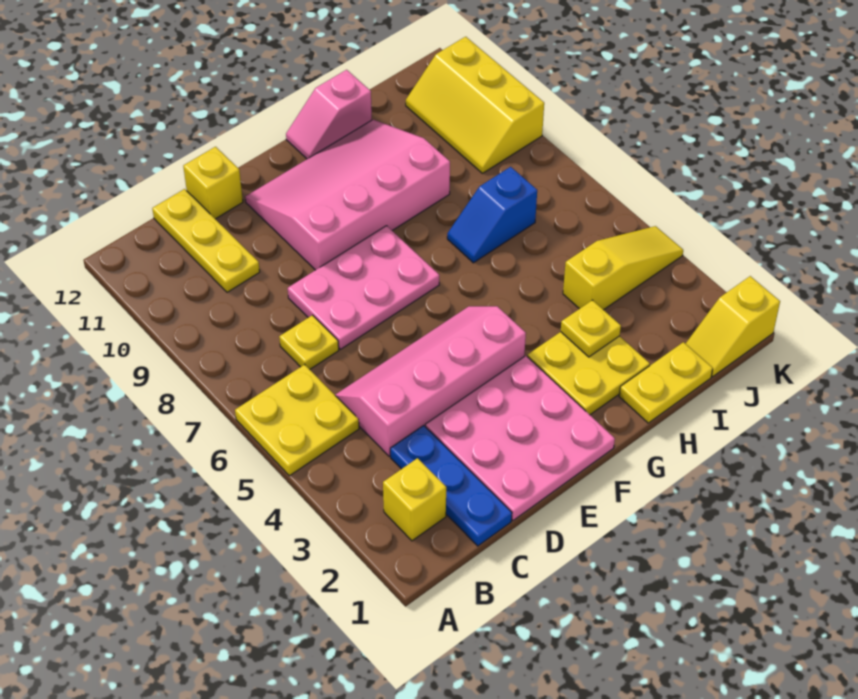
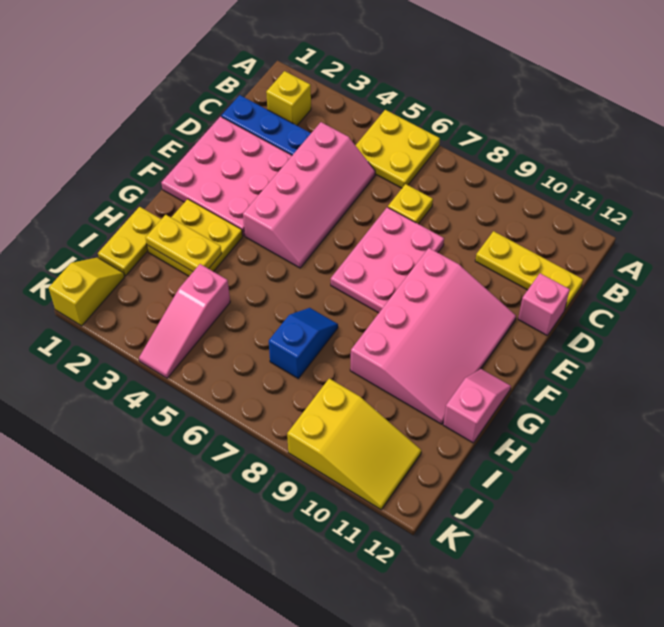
yellow 1x1 brick [183,147,243,219] -> pink 1x1 brick [518,273,570,336]
yellow 1x1 plate [561,300,621,357] -> yellow 1x2 plate [146,215,222,272]
yellow 1x3 slope [563,226,683,310] -> pink 1x3 slope [139,264,230,378]
yellow 2x3 slope [406,37,544,173] -> yellow 2x3 slope turned to [287,378,421,509]

